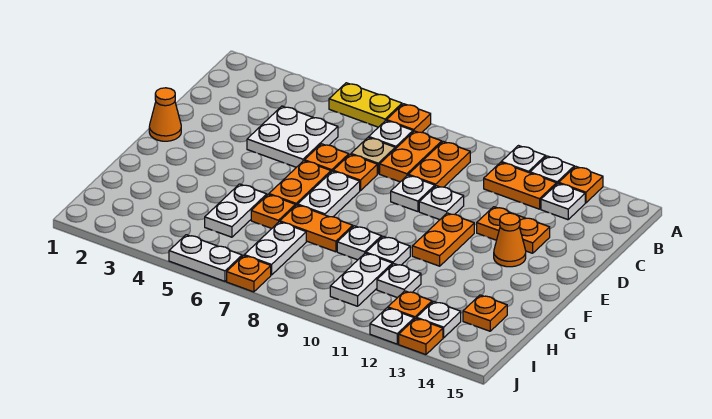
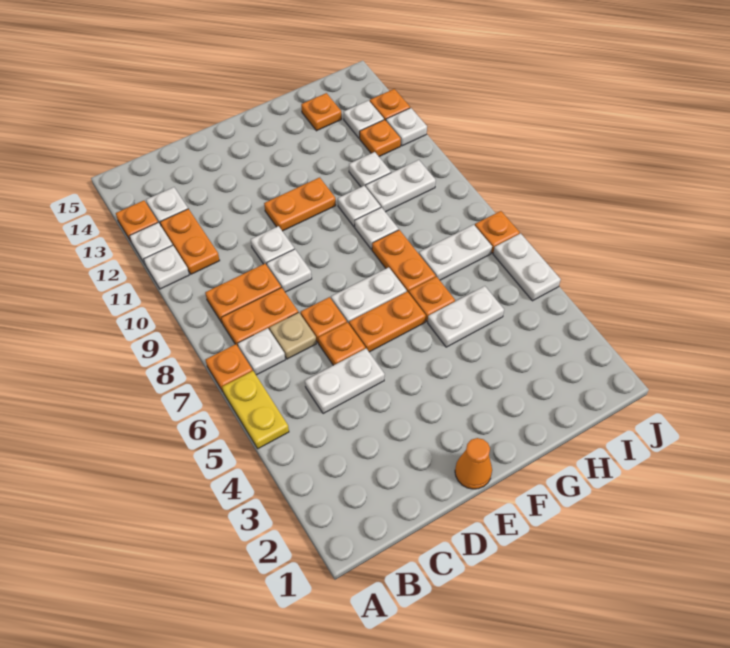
white 2x2 plate [247,106,338,167] -> white 1x2 plate [305,348,385,414]
orange 1x2 plate [477,207,550,253] -> none
orange 1x1 cone [494,213,526,267] -> none

